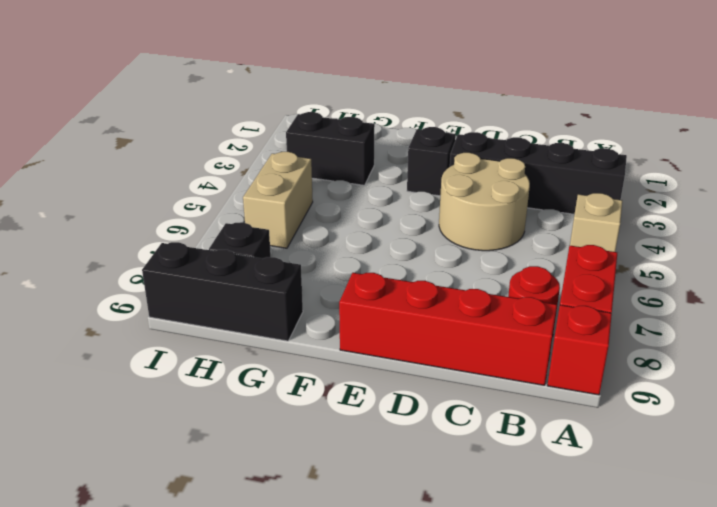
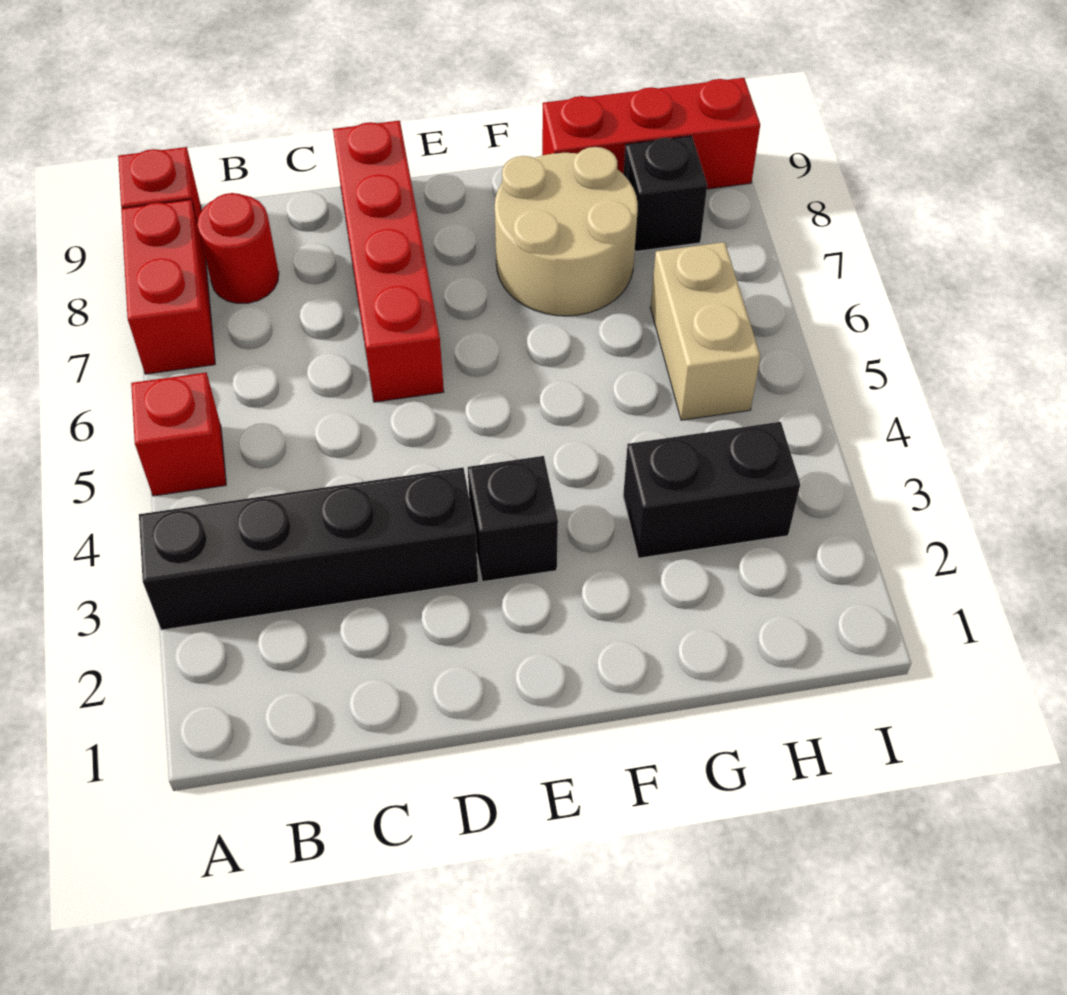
tan 1x1 brick [570,193,622,252] -> red 1x1 brick [131,373,226,496]
red 1x4 brick [339,273,557,385] -> red 1x4 brick turned to [333,121,444,402]
tan 2x2 round brick [439,153,530,251] -> tan 2x2 round brick moved to [495,147,638,316]
black 1x3 brick [142,242,303,341] -> red 1x3 brick [542,78,760,189]

